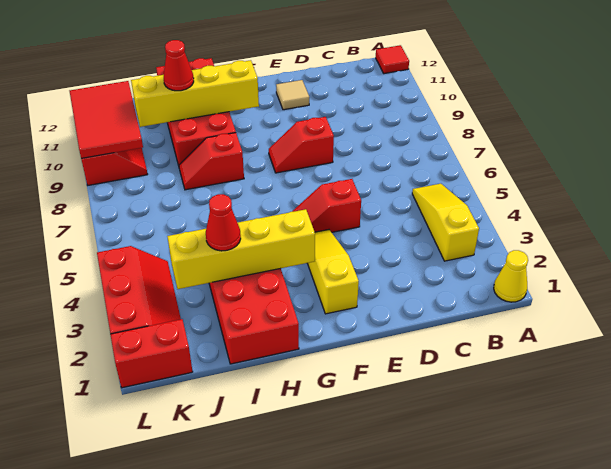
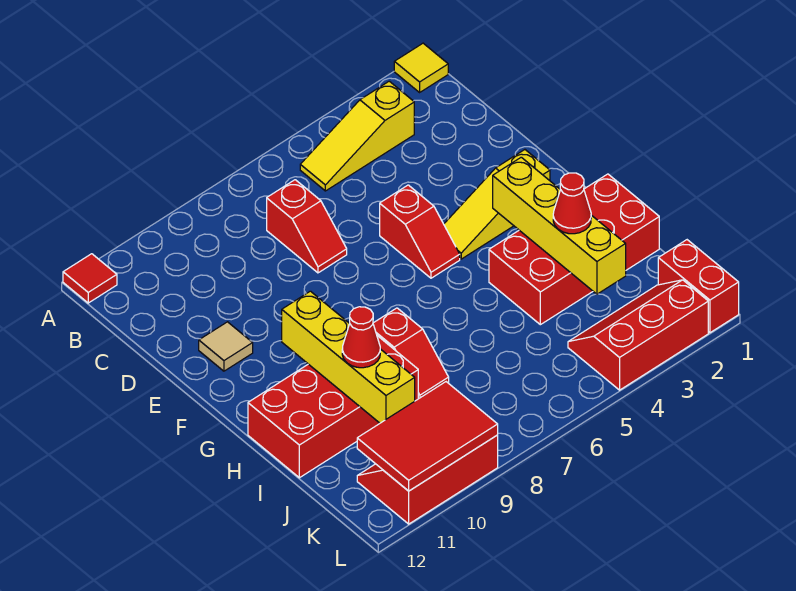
yellow 1x1 cone [494,250,528,302] -> yellow 1x1 tile [394,43,448,92]
red 1x2 slope [269,117,334,173] -> red 1x2 slope moved to [267,180,347,273]

